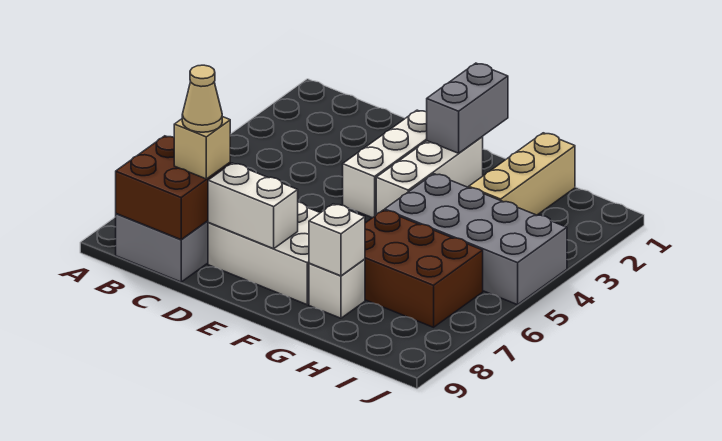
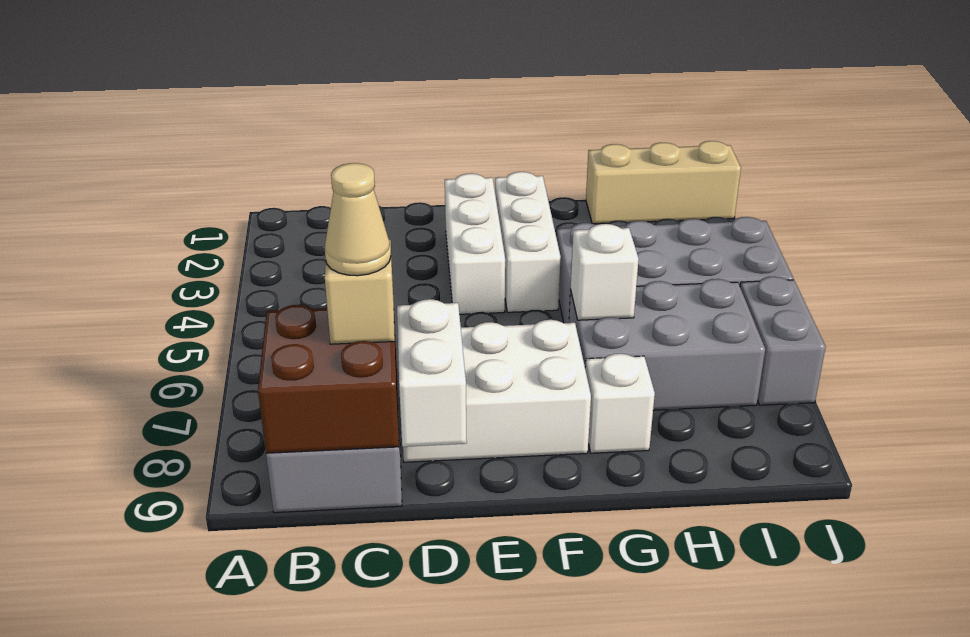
white 1x2 brick [208,163,298,249] -> white 1x2 brick turned to [397,299,467,447]
grey 1x2 brick [427,63,508,153] -> grey 1x2 brick moved to [740,277,826,405]
brown 2x3 brick [365,210,483,327] -> grey 2x3 brick [569,279,765,410]
white 1x1 brick [309,204,365,276] -> white 1x1 brick moved to [571,224,639,320]
tan 1x3 brick [469,133,575,215] -> tan 1x3 brick turned to [586,141,741,224]

